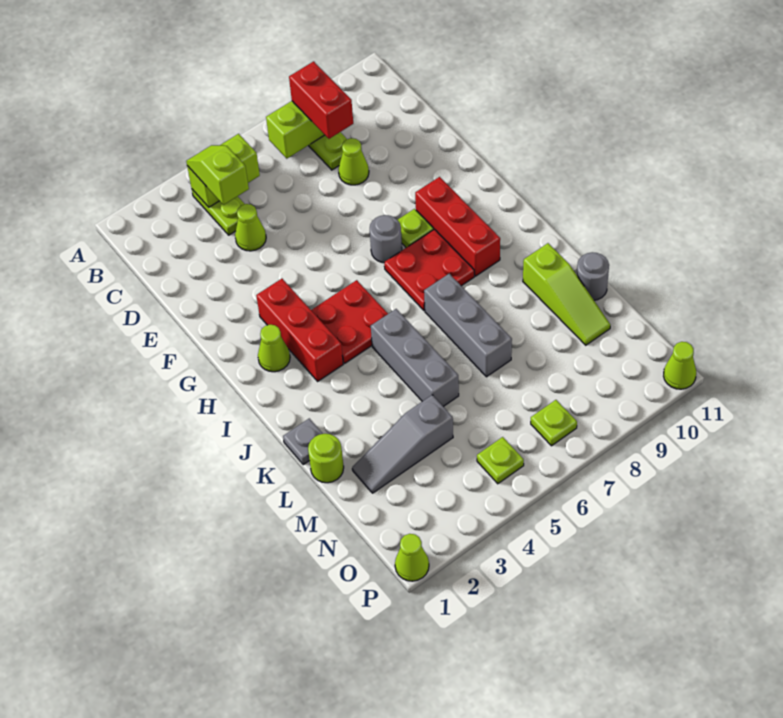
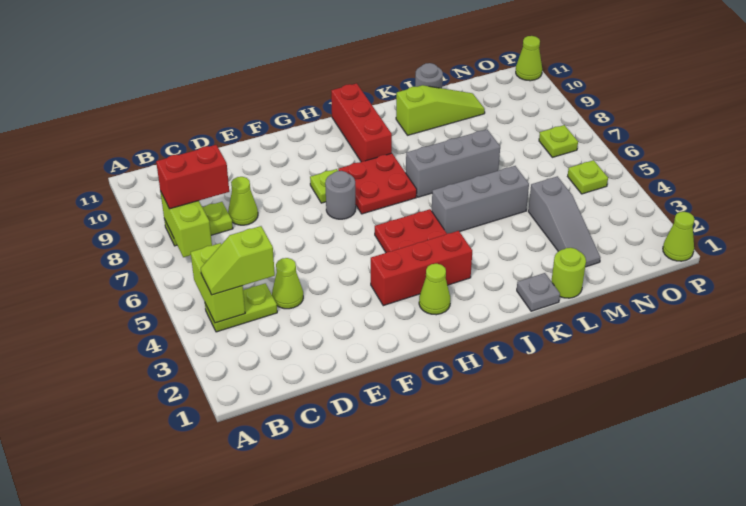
red 1x3 brick [415,177,500,276] -> red 1x3 brick turned to [331,83,392,162]

